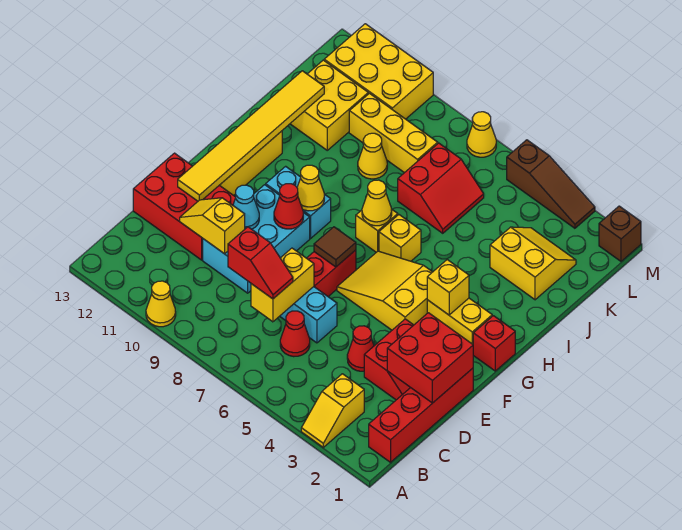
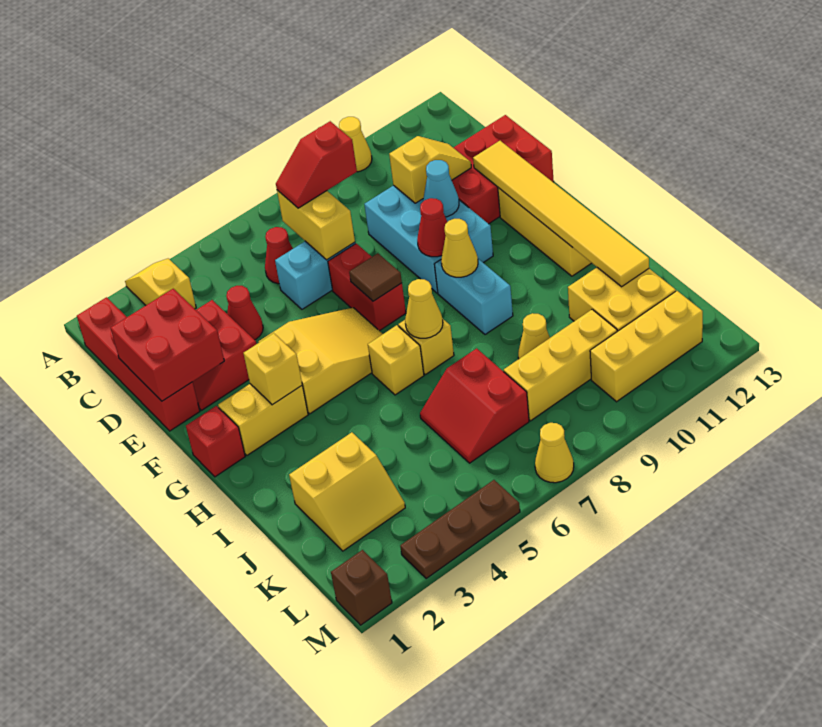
cyan 1x2 brick [266,166,331,238] -> cyan 1x2 brick turned to [434,259,513,335]
yellow 2x3 brick [324,24,433,119] -> yellow 1x3 brick [590,291,703,402]
brown 1x3 slope [507,140,595,228] -> brown 1x3 plate [400,480,520,579]

